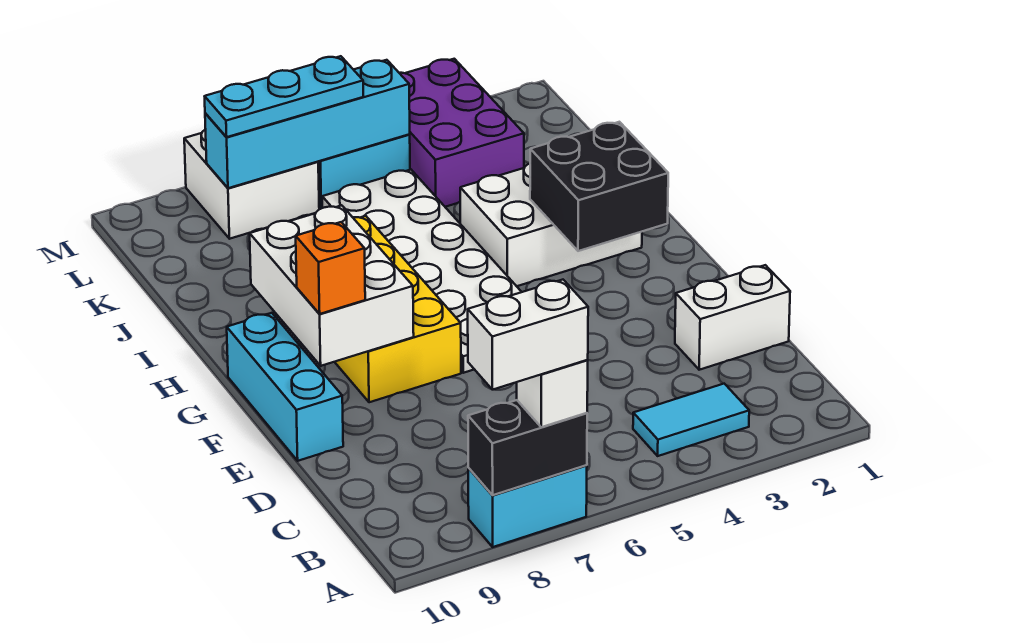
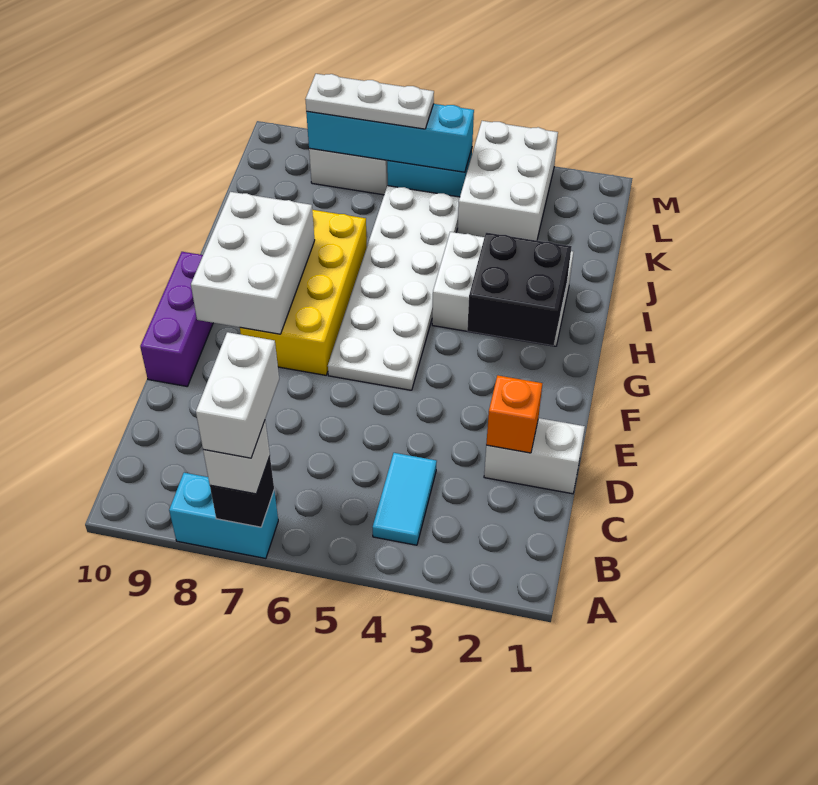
black 1x2 brick [468,400,587,495] -> black 1x1 brick [210,456,274,527]
white 1x2 brick [468,280,588,390] -> white 1x2 brick turned to [196,332,279,458]
cyan 1x2 tile [633,384,749,456] -> cyan 1x2 tile turned to [373,453,437,545]
cyan 1x3 brick [227,313,343,461] -> purple 1x3 brick [140,252,213,386]
orange 1x1 brick [296,222,365,314] -> orange 1x1 brick moved to [486,375,542,453]
purple 2x3 brick [400,59,524,207] -> white 2x3 brick [458,121,558,241]
cyan 1x3 plate [205,56,363,137] -> white 1x3 plate [305,74,434,129]

